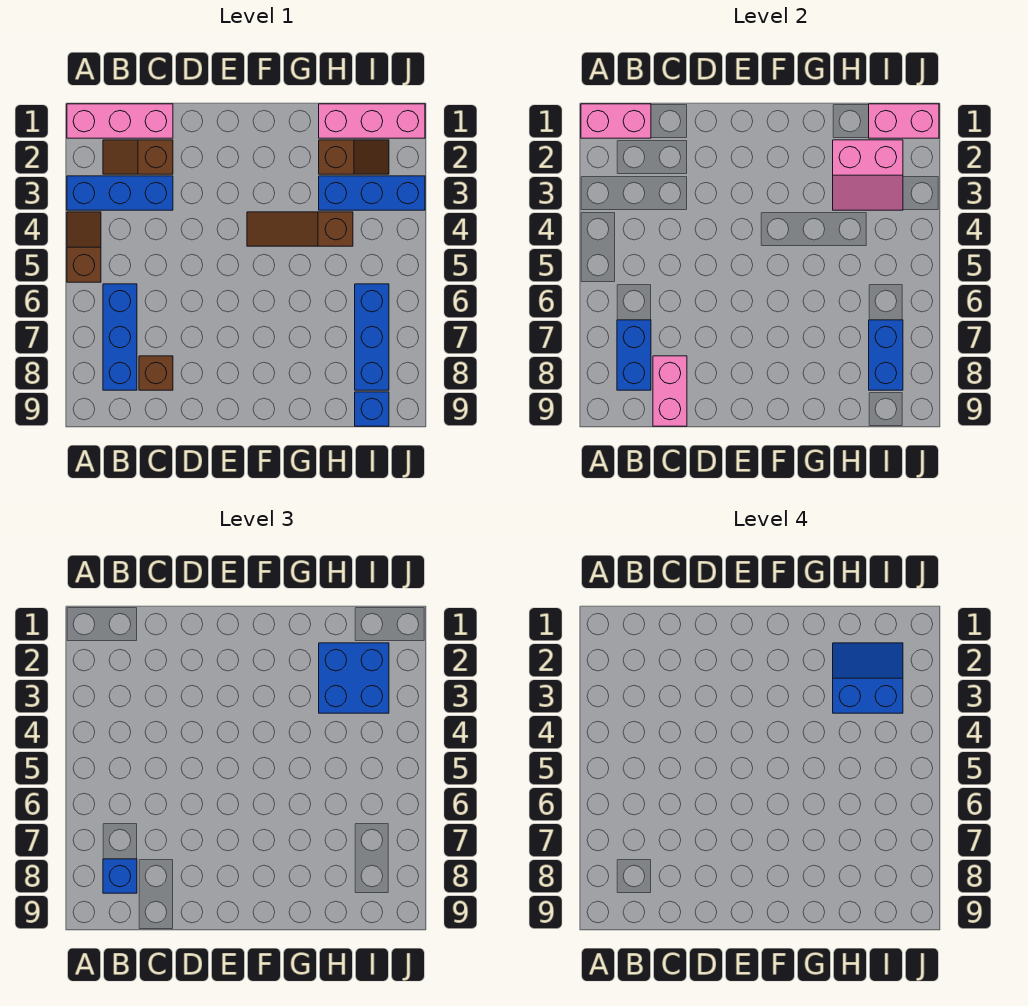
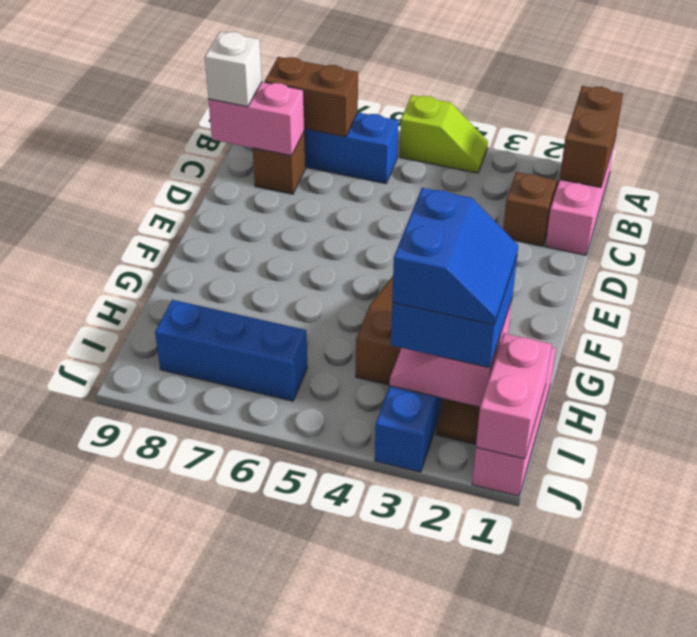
pink 1x2 brick [581,104,651,138] -> brown 1x2 brick [560,86,623,187]
blue 1x3 brick [67,176,173,210] -> none
brown 1x2 slope [67,212,101,282] -> lime 1x2 slope [400,95,488,173]
blue 1x2 brick [617,320,651,390] -> brown 1x2 brick [265,57,358,137]
blue 1x1 brick [103,859,137,893] -> none
none -> white 1x1 brick [205,32,262,107]
blue 1x2 brick [869,320,903,390] -> none
blue 1x1 brick [355,392,389,426] -> none

